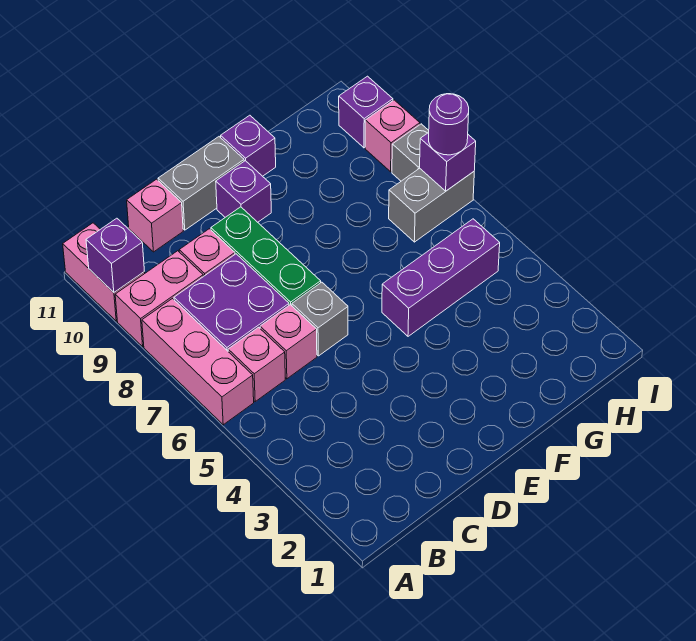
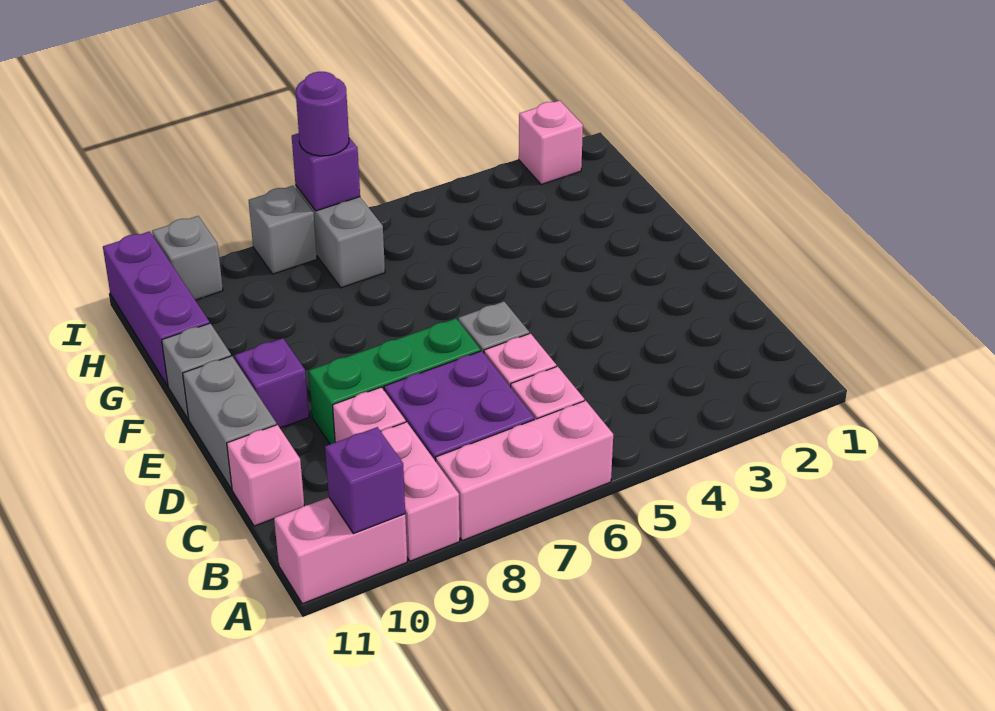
purple 1x3 brick [382,219,500,336] -> purple 1x3 brick moved to [103,231,210,386]
purple 1x1 brick [221,115,276,176] -> grey 1x1 brick [162,323,231,419]
pink 1x1 brick [365,100,420,172] -> pink 1x1 brick moved to [519,100,583,185]
purple 1x1 brick [339,76,393,148] -> grey 1x1 brick [152,216,223,300]

